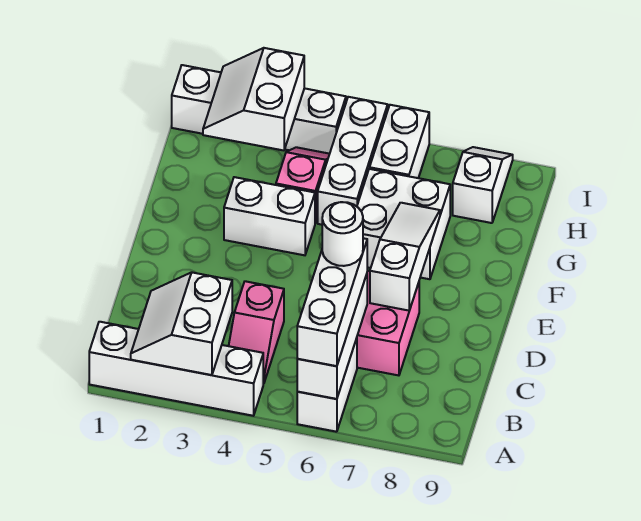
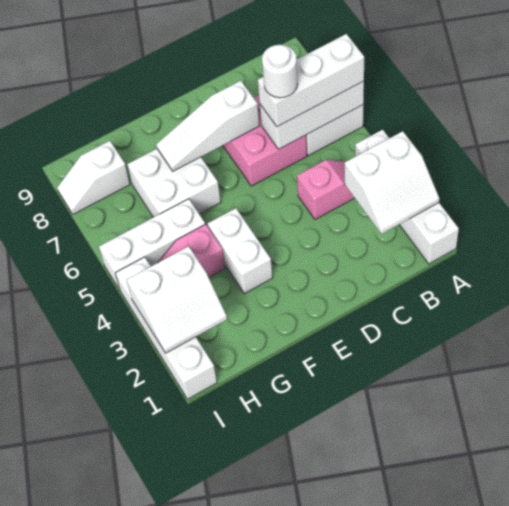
white 1x2 brick [370,105,429,178] -> none

